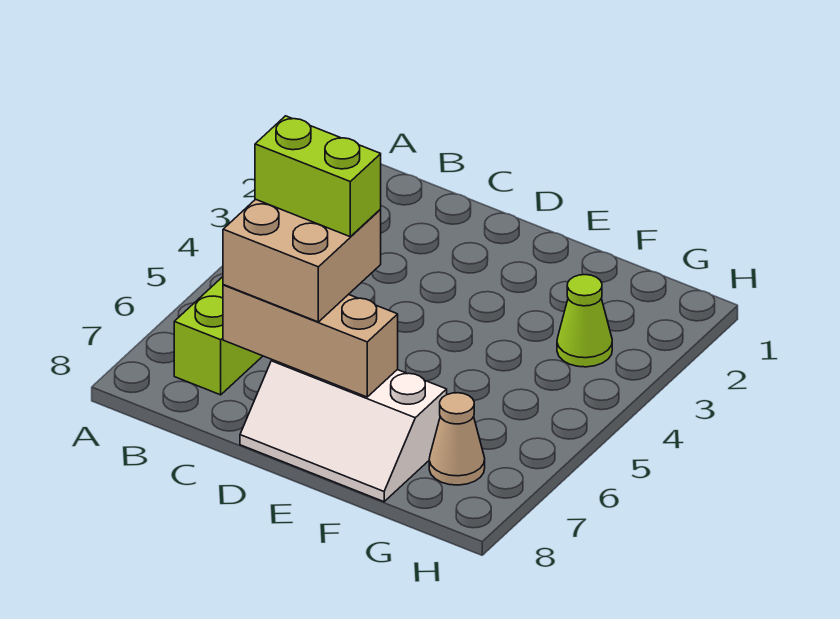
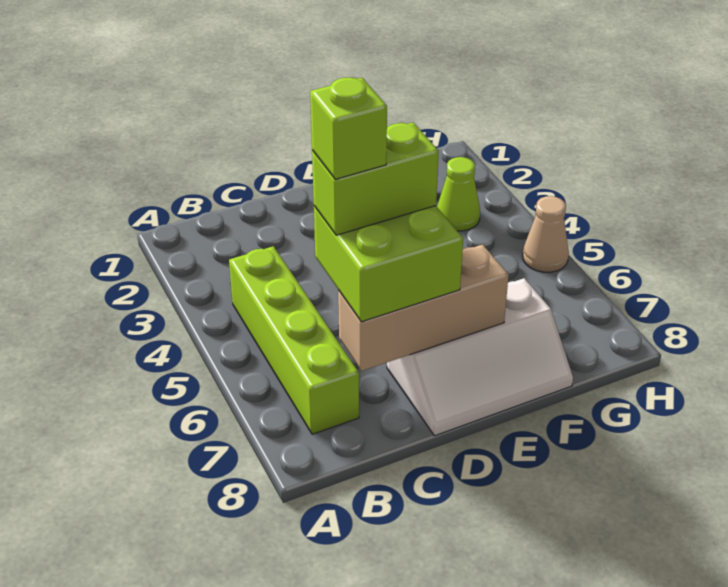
tan 2x2 brick [223,199,381,322] -> lime 2x2 brick [314,206,463,322]
none -> lime 1x1 brick [310,77,387,179]
tan 1x1 cone [429,393,485,485] -> tan 1x1 cone moved to [523,196,569,272]

